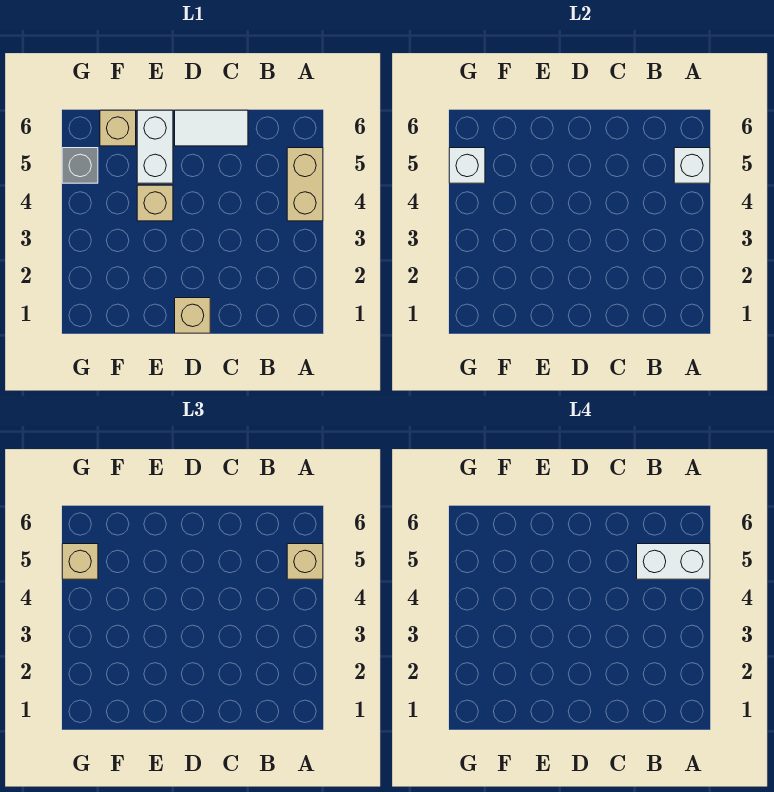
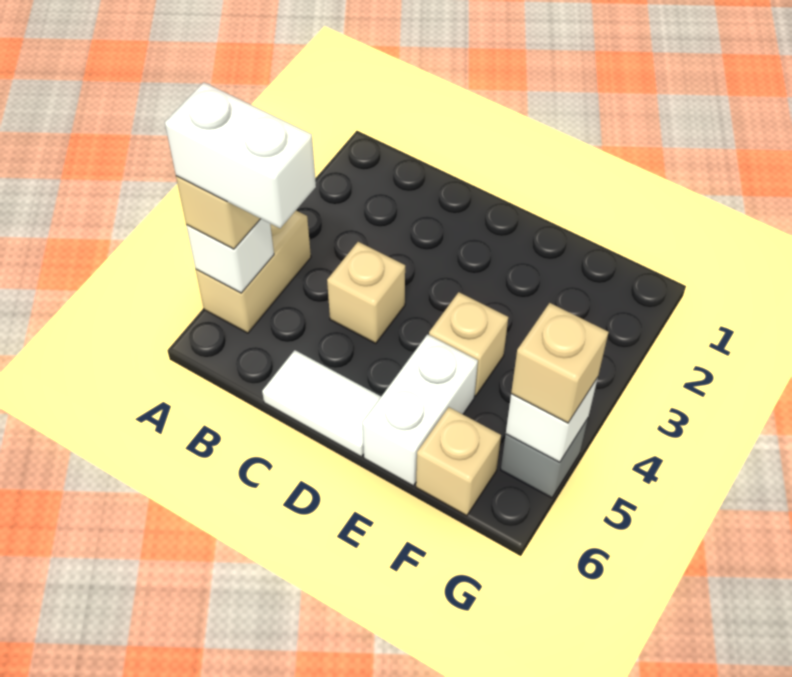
tan 1x1 brick [175,298,210,333] -> tan 1x1 brick moved to [327,242,405,343]

